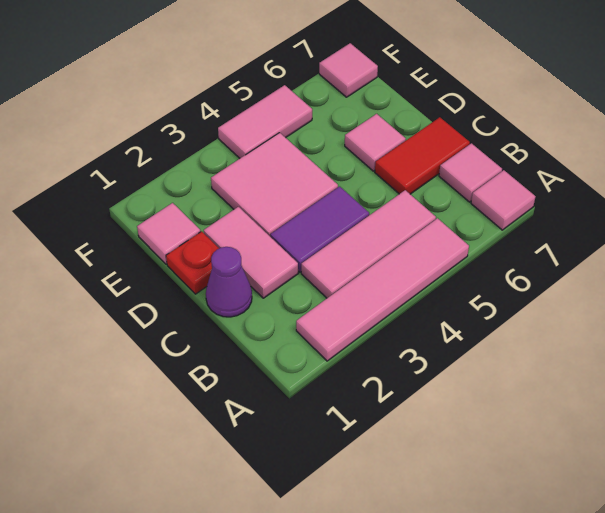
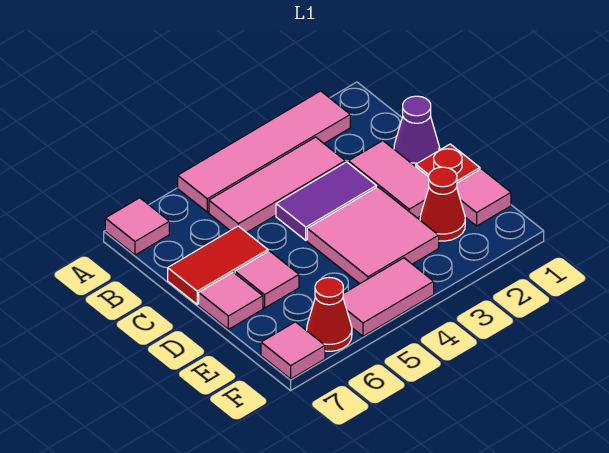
pink 1x1 tile [439,143,502,202] -> pink 1x1 tile moved to [199,272,263,329]
none -> red 1x1 cone [420,167,465,241]
none -> red 1x1 cone [307,278,352,351]

